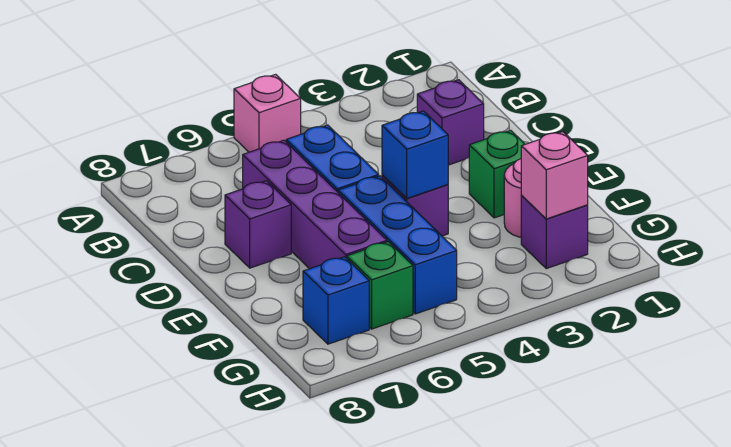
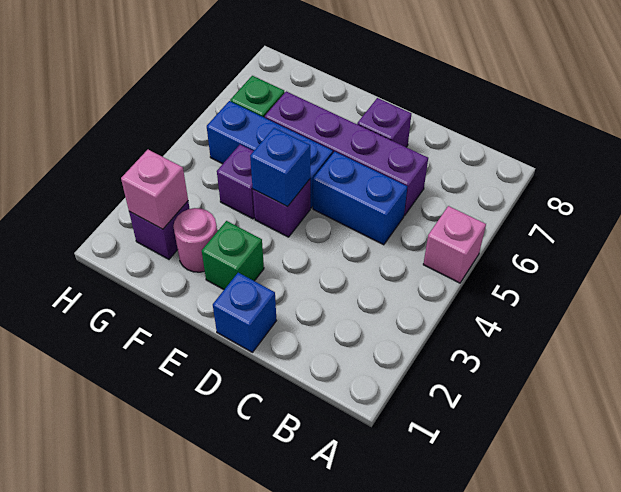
purple 1x1 brick [417,80,484,165] -> purple 1x1 brick moved to [217,145,255,219]
blue 1x1 brick [303,257,369,344] -> blue 1x1 brick moved to [213,273,276,352]

